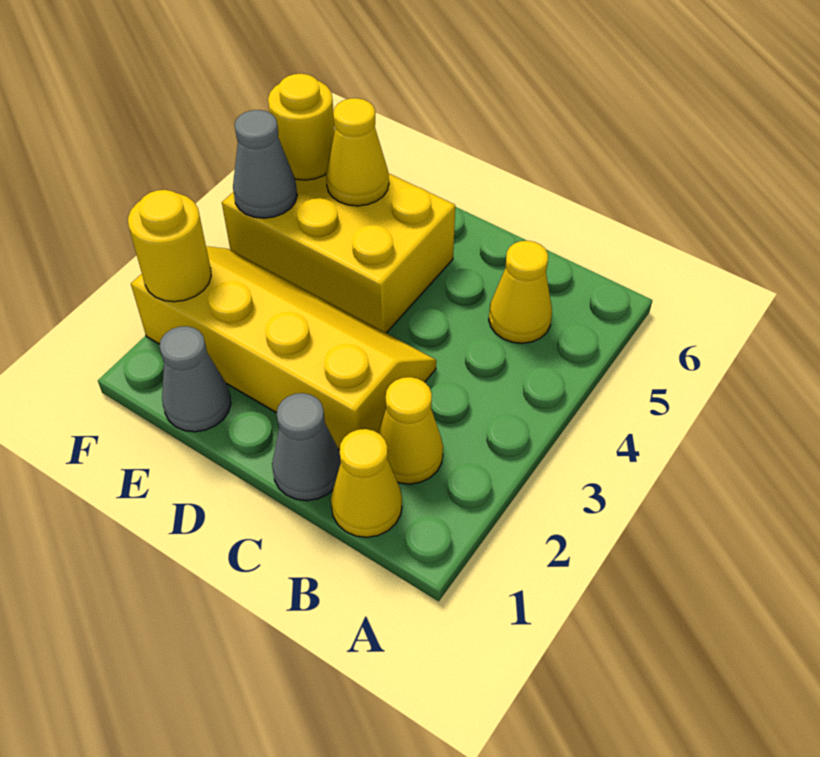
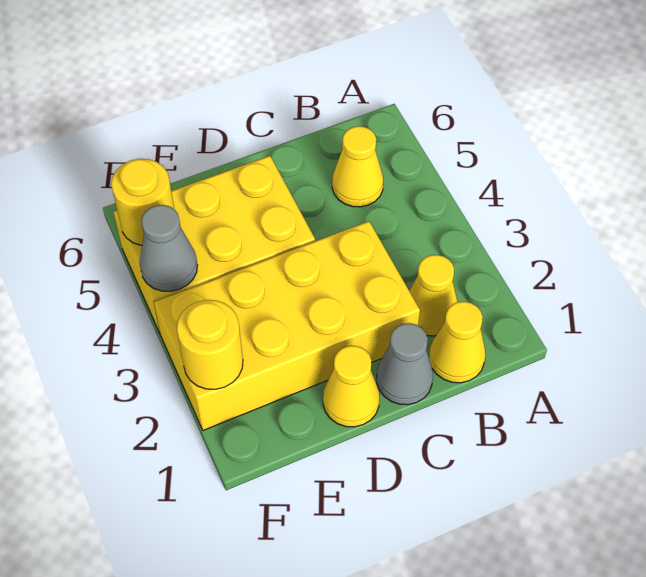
yellow 2x4 slope [131,246,436,450] -> yellow 2x4 brick [154,221,420,430]
grey 1x1 cone [160,326,231,432] -> none
yellow 1x1 cone [326,98,389,206] -> yellow 1x1 cone moved to [323,346,380,427]

